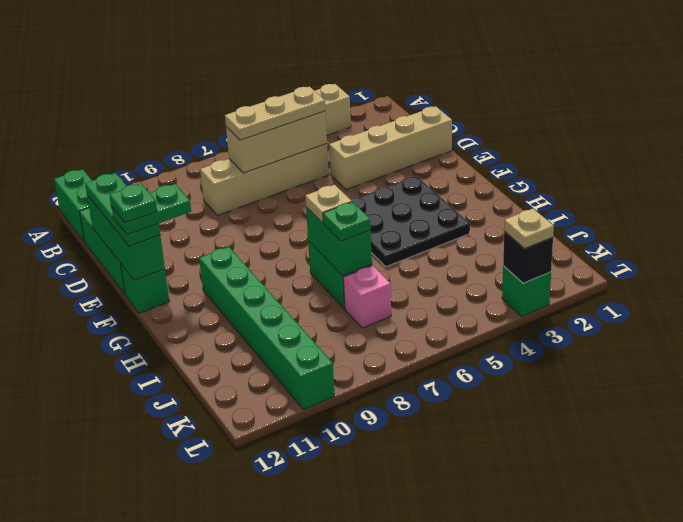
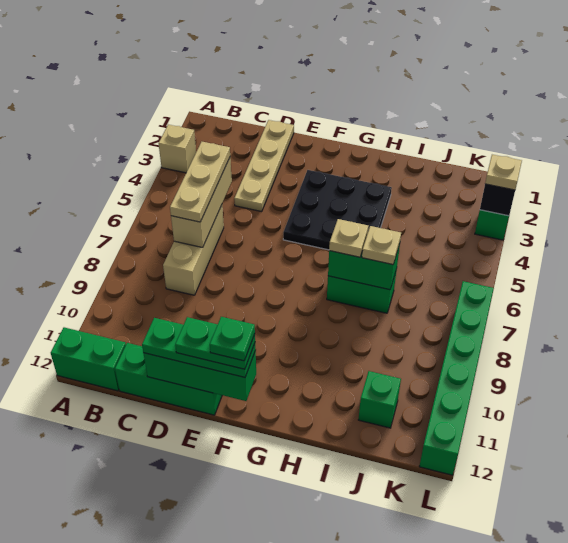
tan 1x4 brick [200,144,329,215] -> tan 1x3 brick [163,205,224,295]
tan 1x4 brick [329,106,452,190] -> tan 1x4 plate [234,120,294,212]
green 1x2 plate [111,184,191,235] -> green 1x2 plate turned to [175,317,255,369]
green 1x1 brick [121,264,169,313] -> green 1x1 brick moved to [358,371,401,428]
green 1x6 brick [199,247,335,410] -> green 1x6 brick turned to [419,281,494,475]
green 1x1 plate [323,202,371,241] -> tan 1x1 plate [362,226,401,265]
pink 1x1 brick [343,266,391,328] -> none

